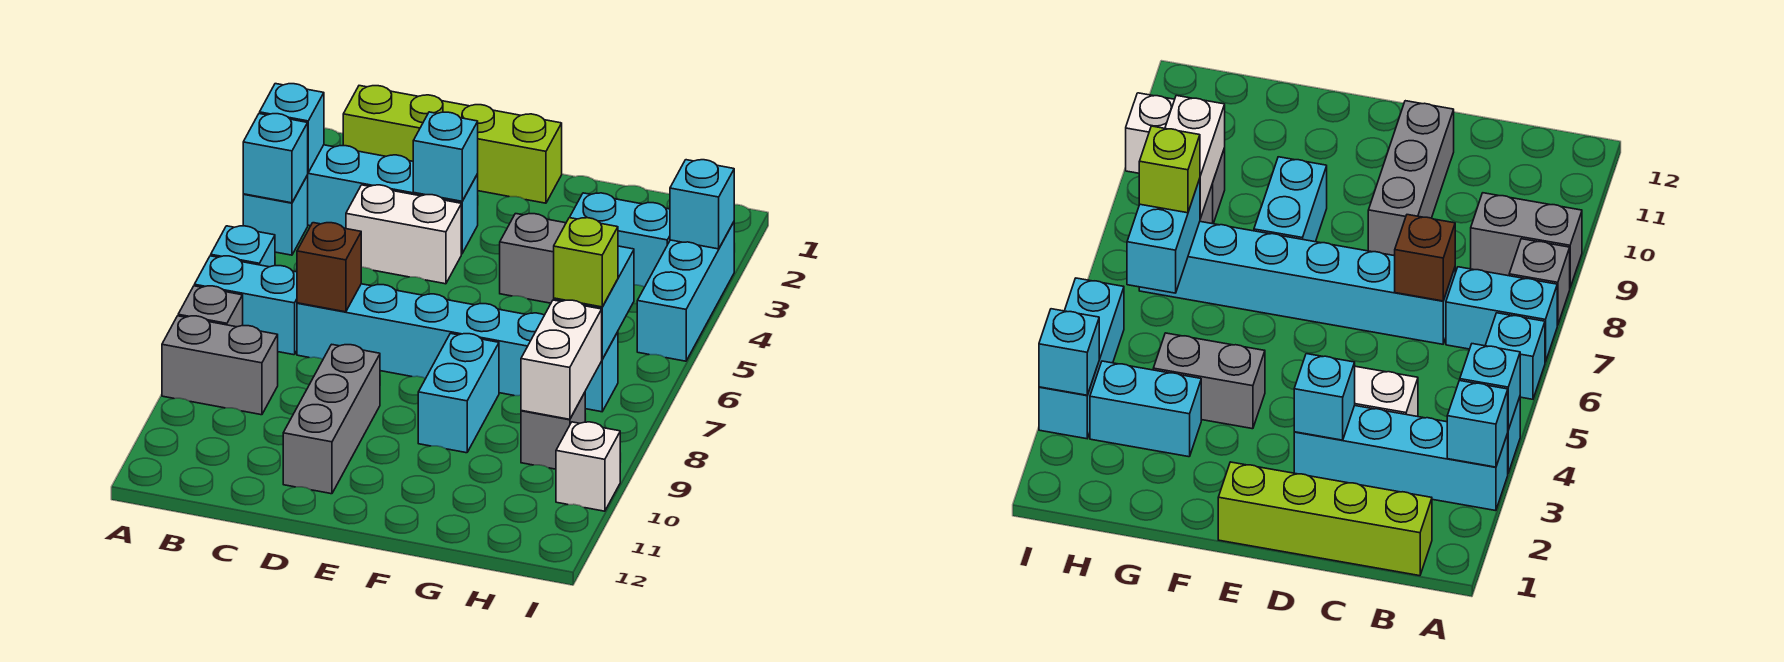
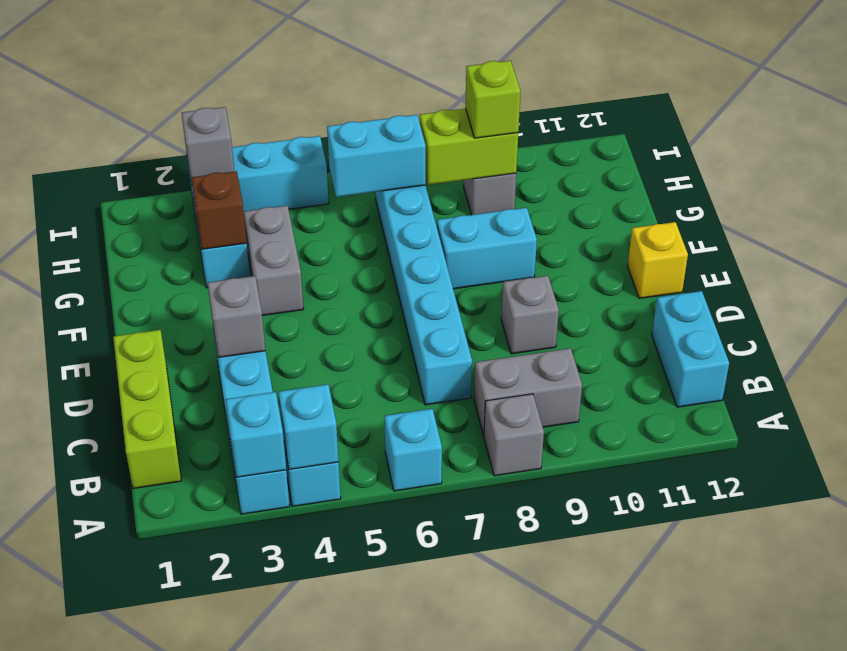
cyan 1x2 brick [194,256,297,355] -> cyan 1x2 brick moved to [652,291,729,407]
grey 1x2 brick [162,316,278,415] -> grey 1x2 brick turned to [474,348,582,436]
lime 1x4 brick [343,86,562,203] -> lime 1x3 brick [113,330,181,488]
white 1x2 brick [346,185,461,284] -> none
brown 1x1 brick [297,223,361,312] -> brown 1x1 brick moved to [191,171,247,249]
cyan 1x1 brick [413,112,478,201] -> grey 1x1 brick [208,276,265,357]
grey 1x3 brick [283,344,380,494] -> grey 1x1 brick [501,276,559,354]
none -> yellow 1x1 brick [628,222,688,298]
lime 1x1 brick [554,218,618,307] -> lime 1x1 brick moved to [465,61,521,138]
white 1x2 brick [521,300,602,419] -> lime 1x2 brick [420,109,518,185]
cyan 1x1 brick [670,160,734,249] -> grey 1x1 brick [182,107,235,183]
white 1x1 brick [556,422,620,511] -> none

